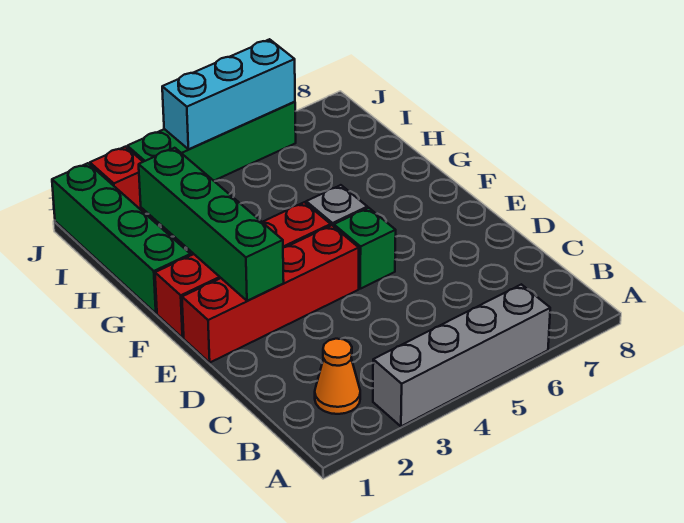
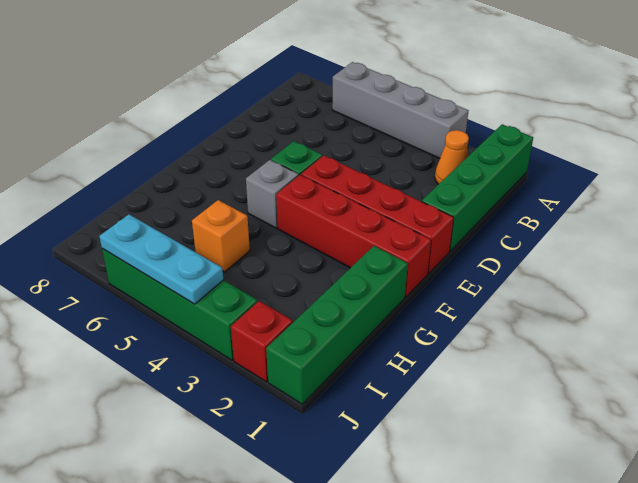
green 1x4 brick [139,148,284,301] -> green 1x4 brick moved to [422,124,533,251]
none -> orange 1x1 brick [192,200,250,272]
cyan 1x3 brick [162,39,295,149] -> cyan 1x3 plate [99,214,223,304]

